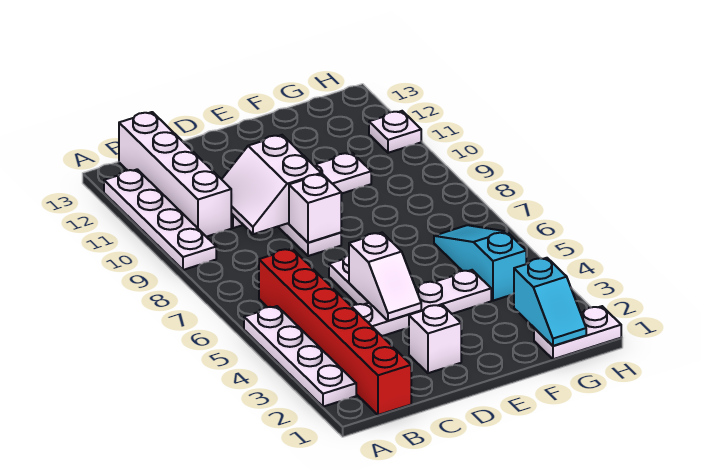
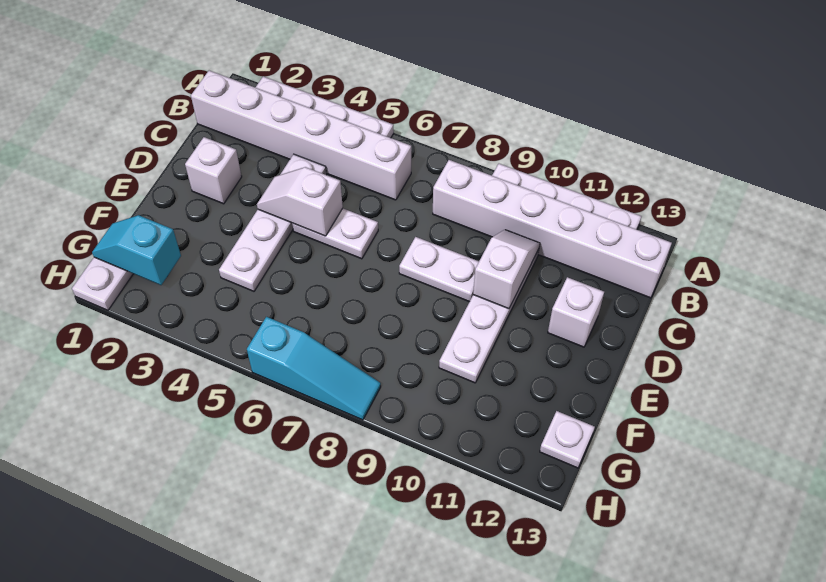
red 1x6 brick [259,249,411,415] -> white 1x6 brick [191,71,411,200]
white 1x4 brick [119,112,231,237] -> white 1x6 brick [433,160,672,298]
white 2x2 slope [222,135,321,234] -> white 1x2 slope [473,230,540,309]
white 1x1 brick [289,174,341,243] -> white 1x1 brick moved to [548,277,604,347]
cyan 1x3 slope [434,225,526,301] -> cyan 1x3 slope moved to [247,317,381,420]
white 1x1 plate [369,111,421,153] -> white 1x1 plate moved to [540,411,595,468]

